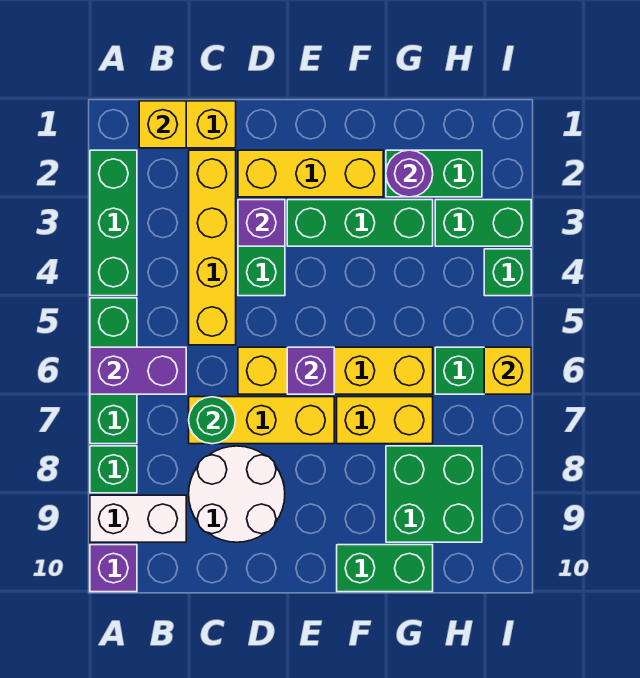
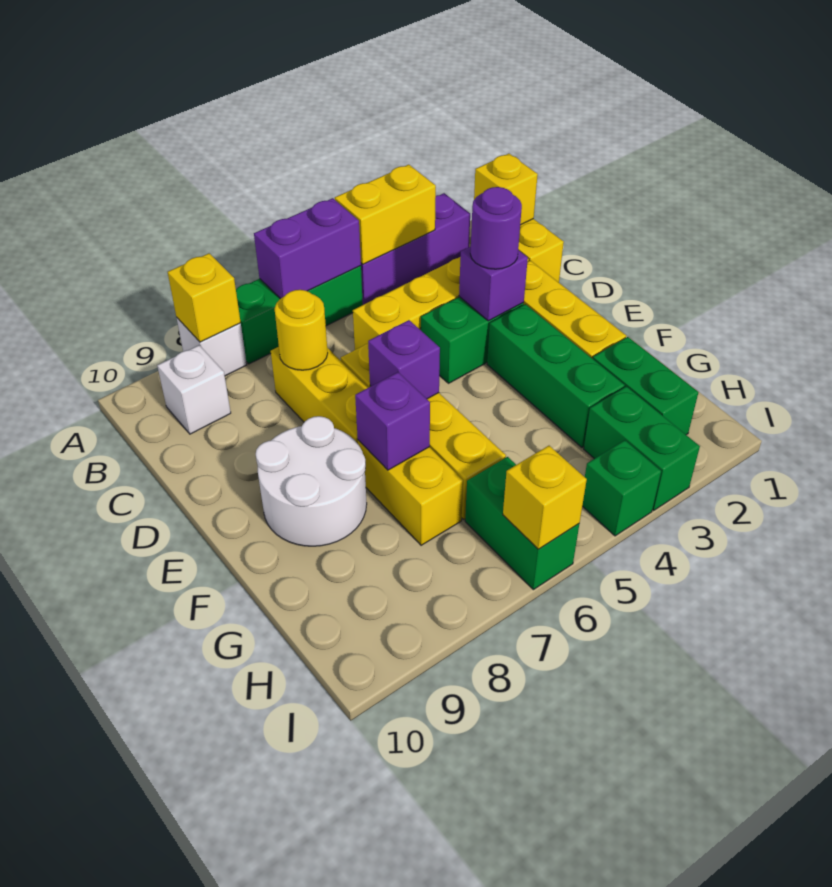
green 1x3 brick [90,150,137,296] -> purple 1x3 brick [361,193,470,305]
none -> yellow 1x2 brick [335,165,436,264]
purple 1x2 brick [90,347,186,394] -> purple 1x2 brick turned to [254,198,361,299]
green 1x1 brick [90,446,137,493] -> white 1x1 brick [177,318,247,376]
none -> yellow 1x1 brick [168,253,241,342]
white 1x2 brick [90,495,186,542] -> white 1x1 brick [157,345,231,434]
purple 1x1 brick [90,545,137,592] -> purple 1x1 brick moved to [355,372,430,470]
green 1x1 round brick [189,397,236,444] -> yellow 1x1 round brick [275,290,328,370]
white 2x2 round brick [189,446,285,542] -> white 2x2 round brick moved to [256,416,367,546]
green 1x2 brick [337,545,433,592] -> none
purple 1x1 round brick [386,150,433,197] -> purple 1x1 round brick moved to [470,187,522,269]
green 2x2 brick [386,446,482,542] -> none

